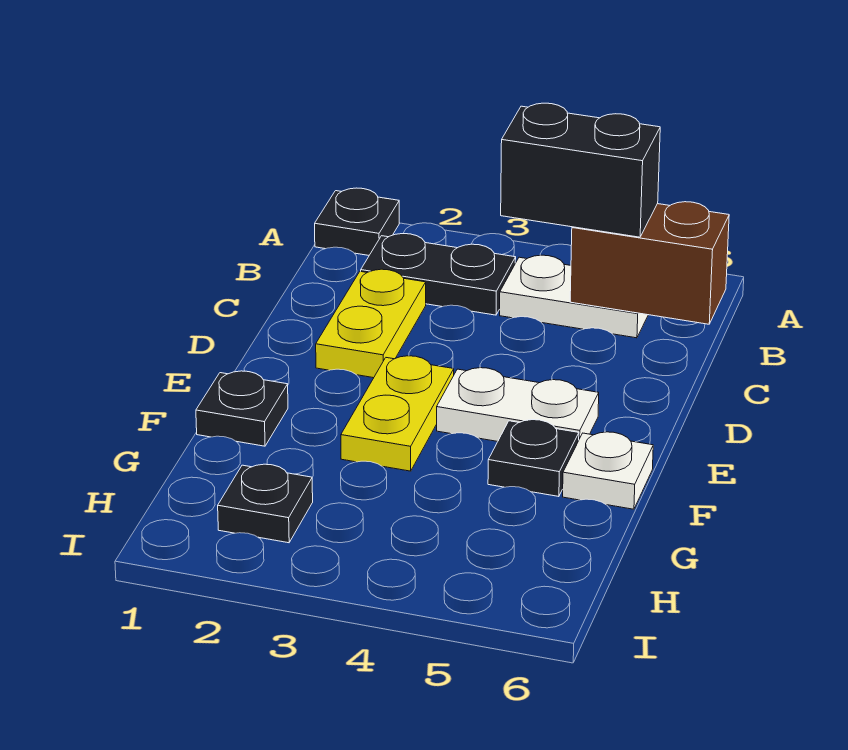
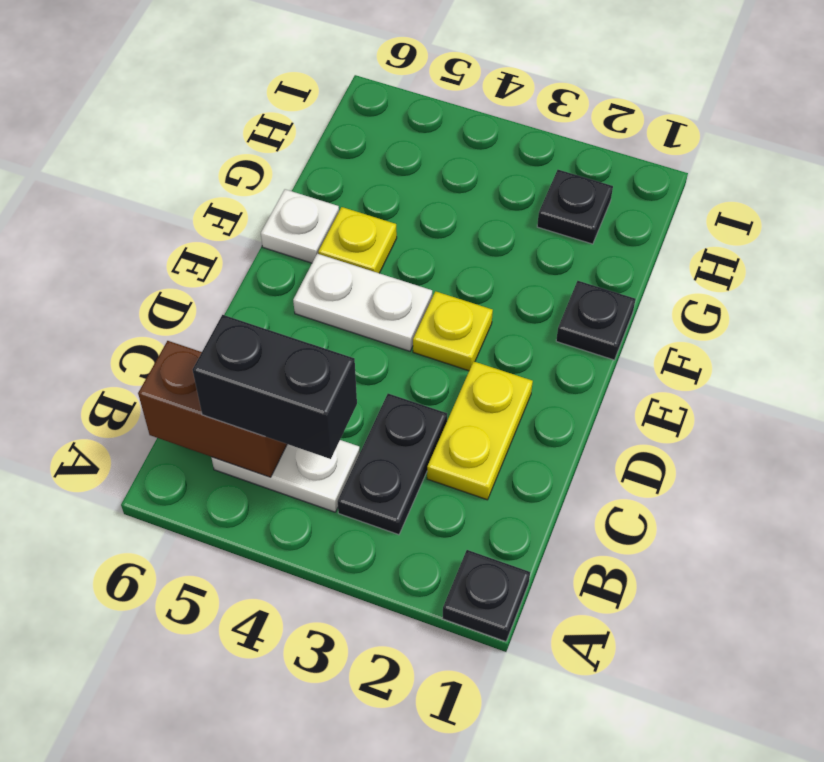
black 1x2 plate [361,234,516,315] -> black 1x2 plate turned to [338,394,447,535]
yellow 1x2 plate [341,356,454,471] -> yellow 1x1 plate [413,291,493,371]
black 1x1 plate [488,420,579,497] -> yellow 1x1 plate [318,207,397,273]

